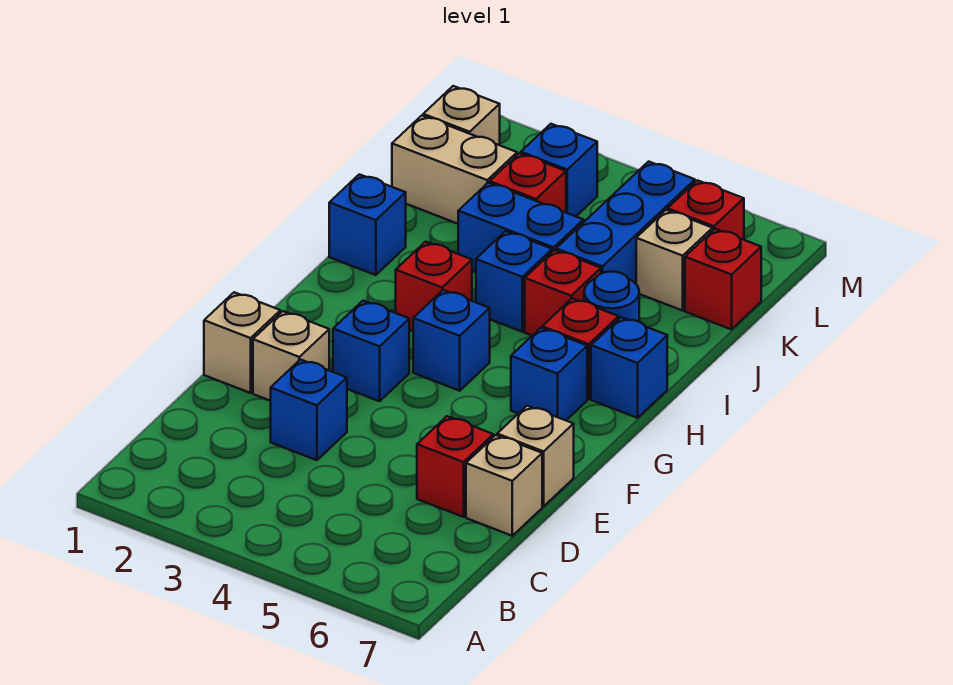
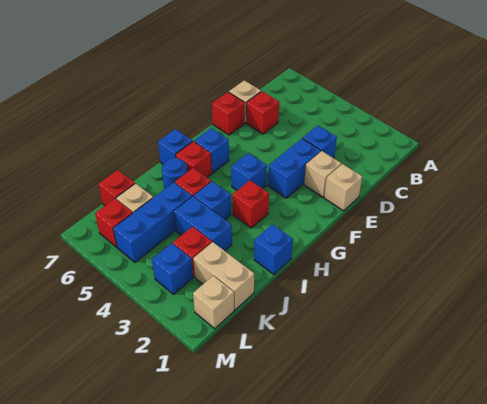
tan 1x1 brick [497,406,574,506] -> red 1x1 brick [212,92,245,135]
blue 1x1 brick [333,301,409,401] -> blue 1x2 brick [268,139,321,198]

